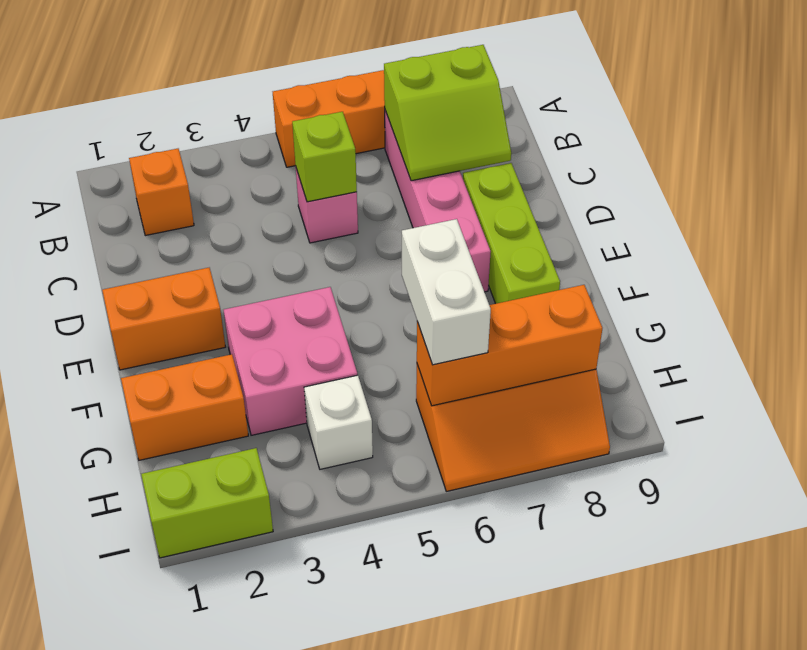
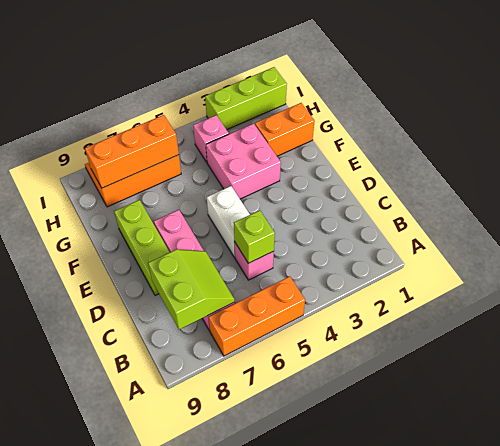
orange 1x1 brick [129,149,194,235] -> none
lime 2x2 slope [384,45,511,181] -> lime 2x2 slope turned to [148,249,235,329]
orange 1x2 brick [102,268,225,370] -> none
white 1x2 brick [402,219,491,365] -> white 1x2 brick moved to [207,186,250,257]
white 1x1 brick [304,375,373,469] -> pink 1x1 brick [193,115,229,162]
lime 1x2 brick [141,448,273,558] -> lime 1x3 brick [205,67,287,130]

